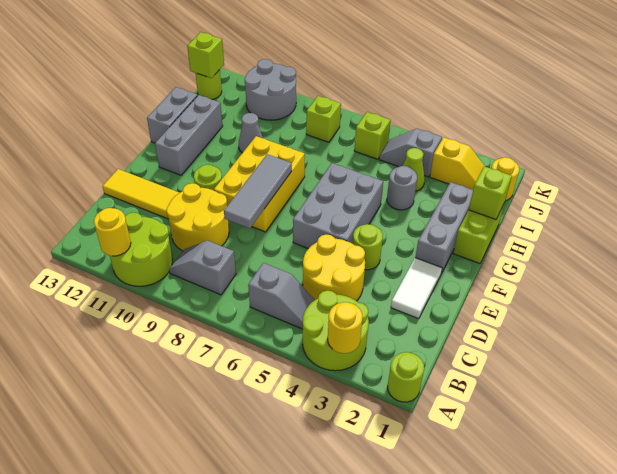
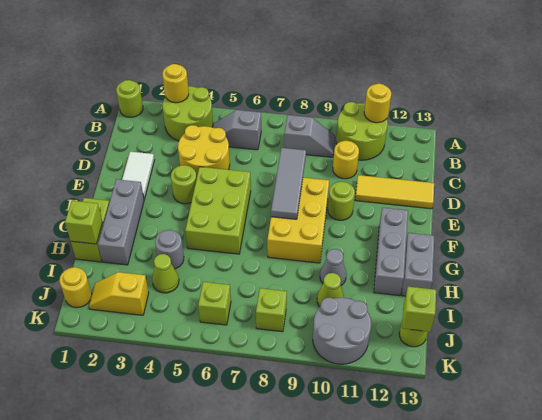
yellow 2x2 round brick [166,183,229,251] -> yellow 1x1 round brick [333,141,359,179]
grey 2x3 brick [293,163,383,249] -> lime 2x3 brick [185,167,251,254]
none -> lime 1x1 cone [317,273,344,307]
grey 1x2 slope [379,129,442,177] -> none

